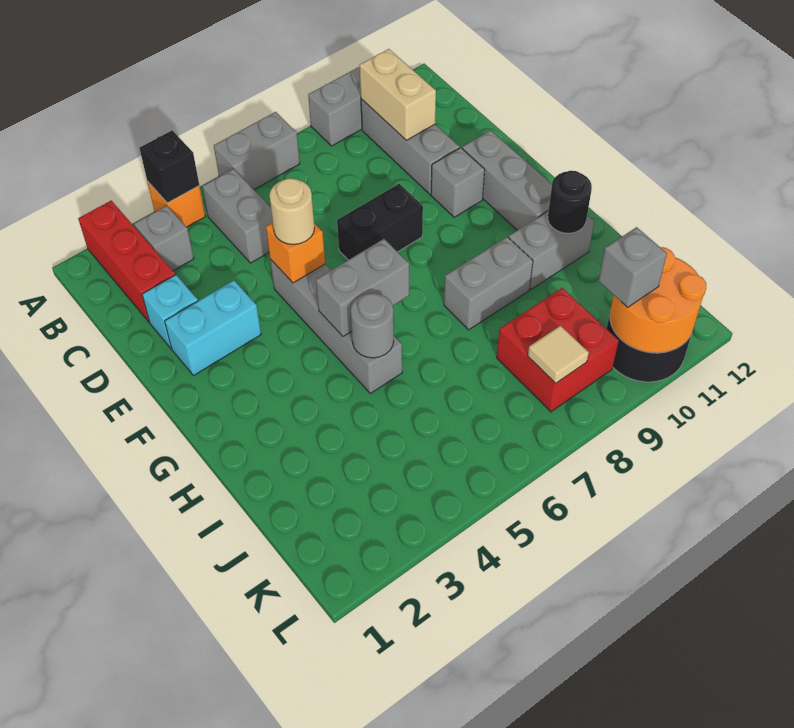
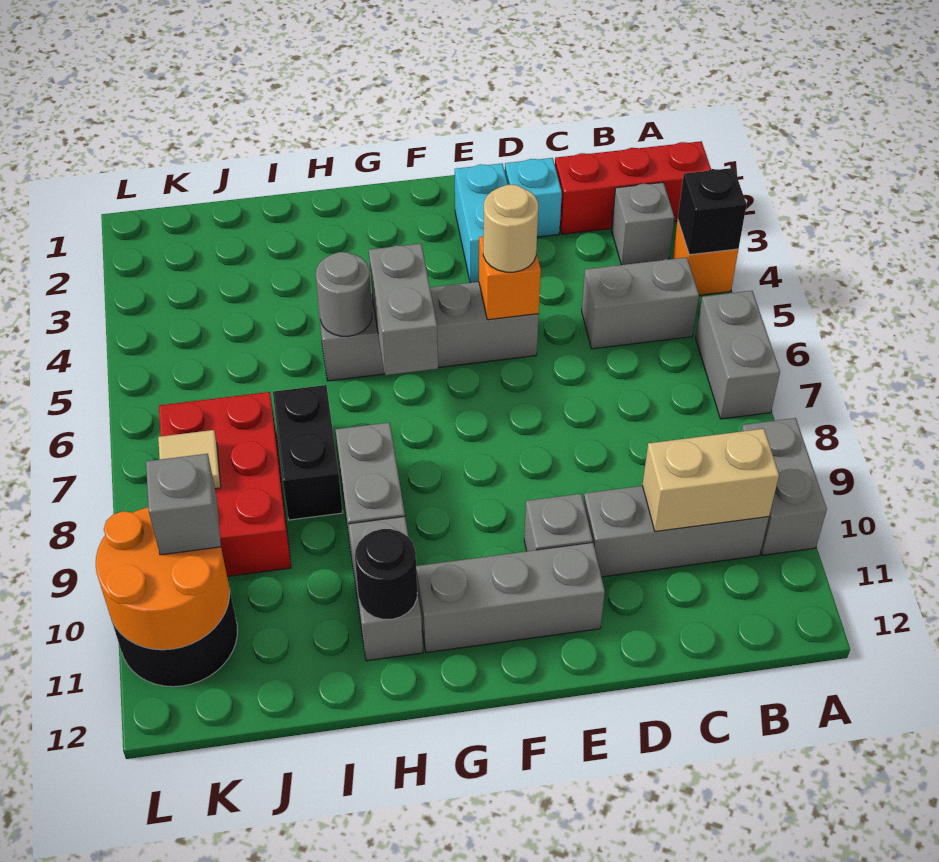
black 1x2 brick [337,184,423,260] -> black 1x2 brick moved to [273,385,343,520]
red 2x2 brick [497,288,619,412] -> red 2x3 brick [159,392,291,577]

